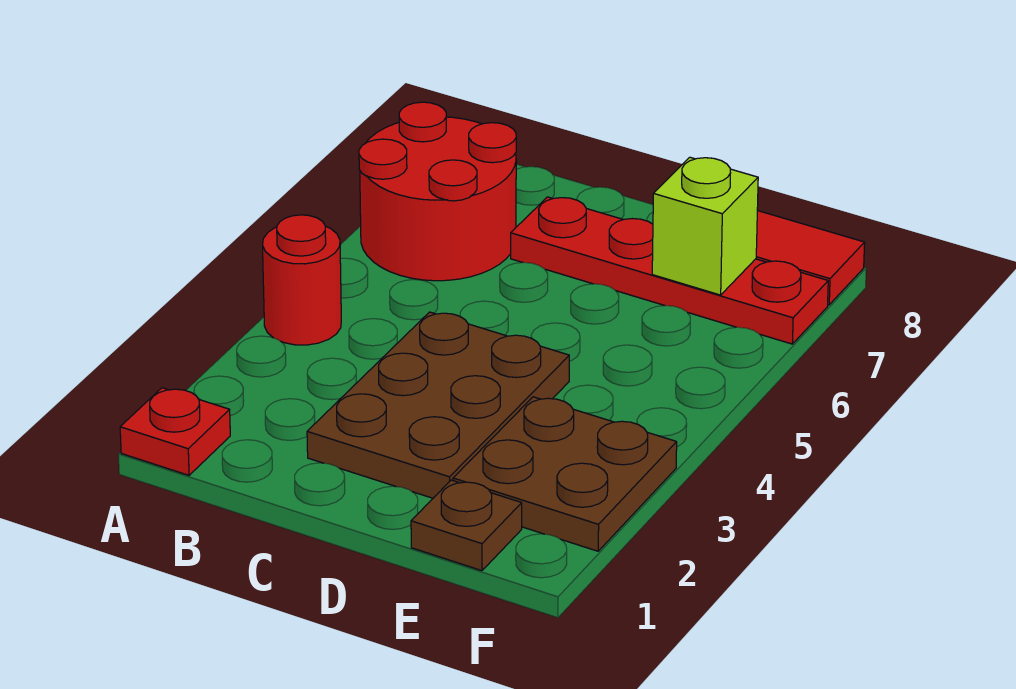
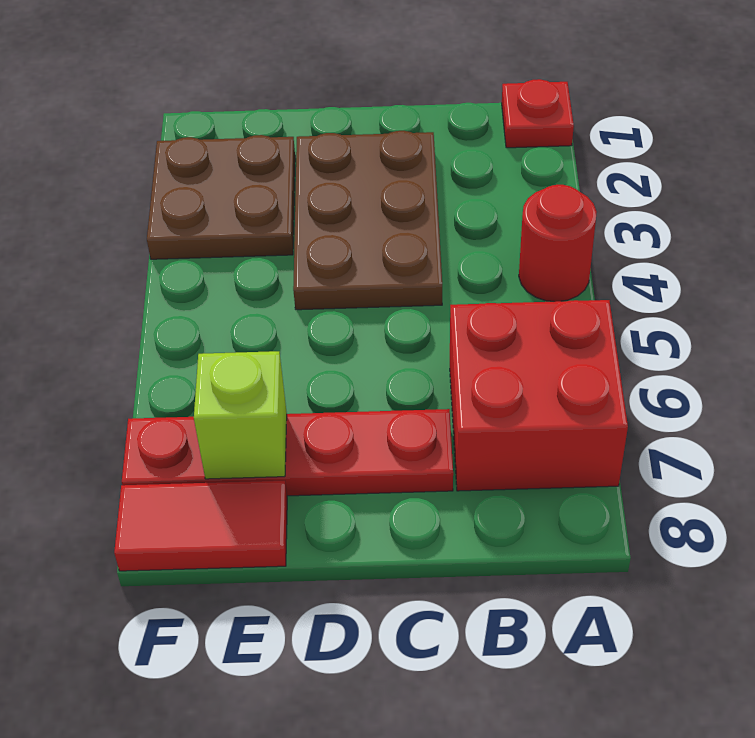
red 2x2 round brick [359,102,516,281] -> red 2x2 brick [450,300,628,491]
brown 1x1 plate [411,480,522,571] -> none

